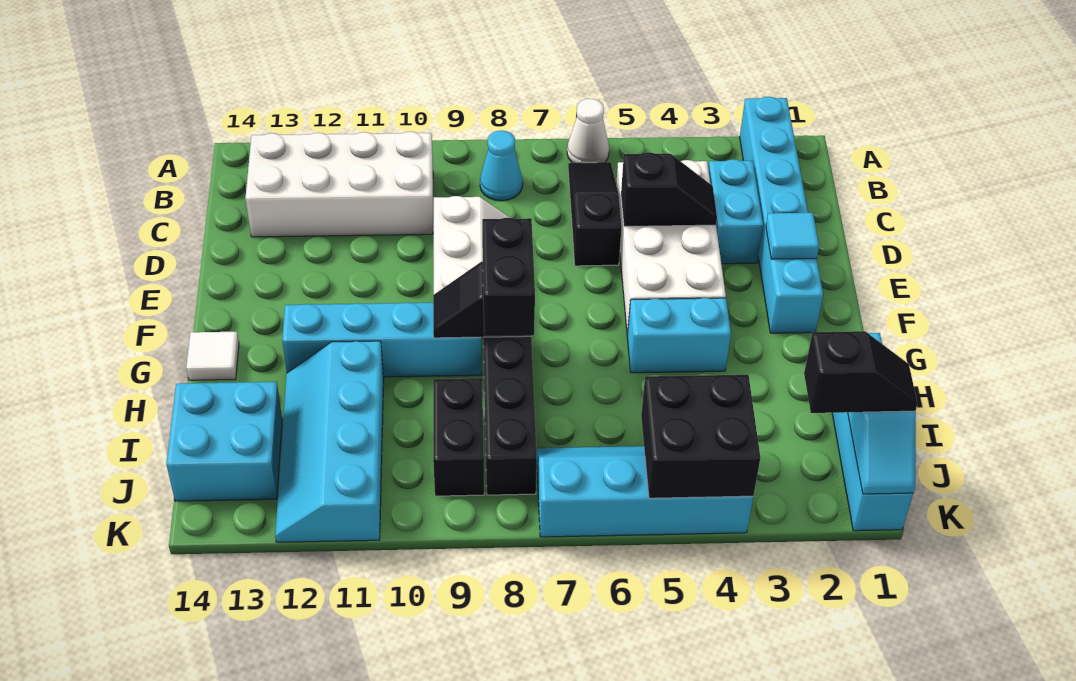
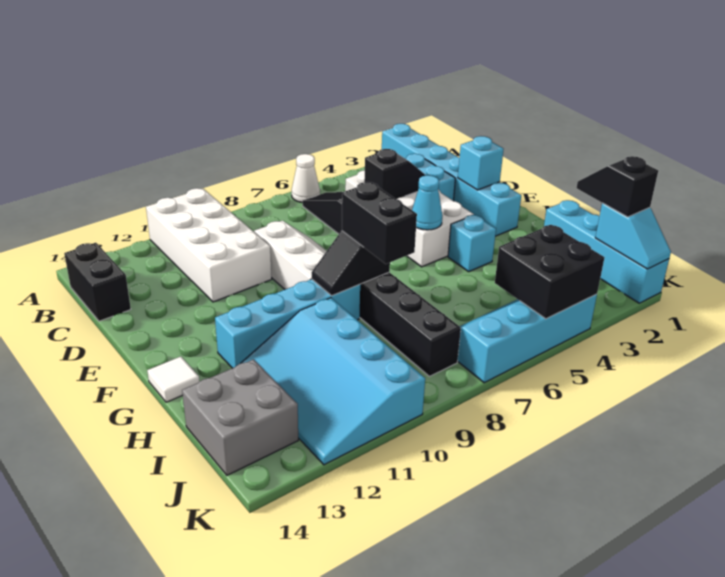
cyan 1x1 cone [480,131,523,201] -> cyan 1x1 cone moved to [412,175,442,230]
white 2x4 brick [246,132,433,237] -> white 2x4 brick turned to [146,188,272,302]
cyan 1x1 tile [766,213,819,259] -> cyan 1x1 brick [458,136,504,190]
cyan 1x2 brick [627,298,731,373] -> cyan 1x1 brick [448,215,496,272]
cyan 2x4 slope [275,341,384,542] -> cyan 3x4 slope [241,298,425,465]
black 1x2 brick [433,378,484,496] -> black 1x2 brick moved to [64,243,131,321]
cyan 2x2 brick [166,382,282,501] -> grey 2x2 brick [182,359,298,475]
black 1x2 slope [804,331,917,413] -> black 1x2 slope turned to [577,156,658,217]

